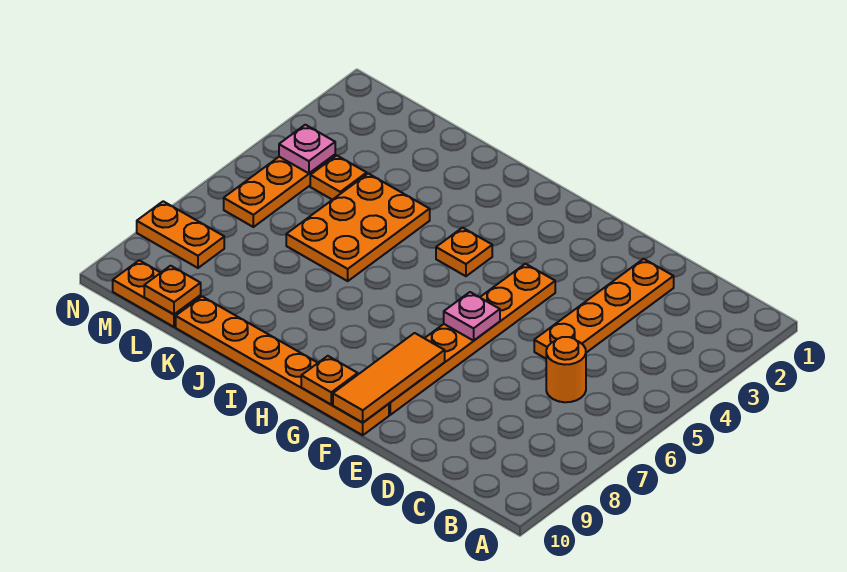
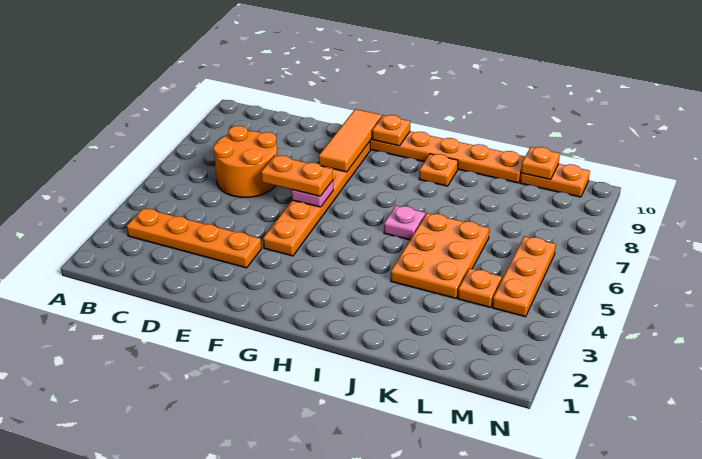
orange 1x1 round brick [546,337,586,402] -> orange 2x2 round brick [213,126,277,197]
orange 1x4 plate [534,259,674,358] -> orange 1x4 plate turned to [127,208,261,268]
orange 1x1 plate [436,228,492,276] -> orange 1x1 plate moved to [419,154,458,186]
pink 1x1 plate [279,125,335,173] -> pink 1x1 plate moved to [384,206,425,240]
orange 1x2 plate [137,201,224,268] -> orange 1x2 plate moved to [261,156,333,196]

